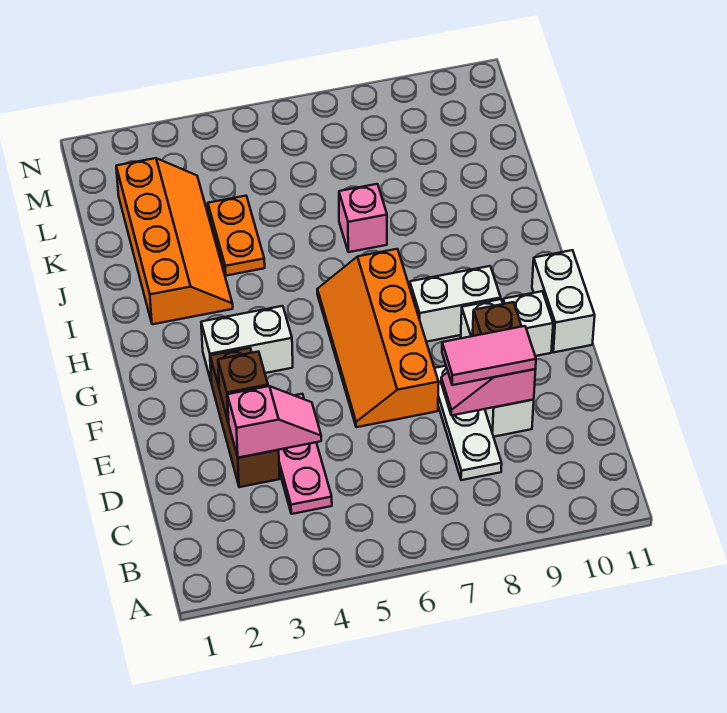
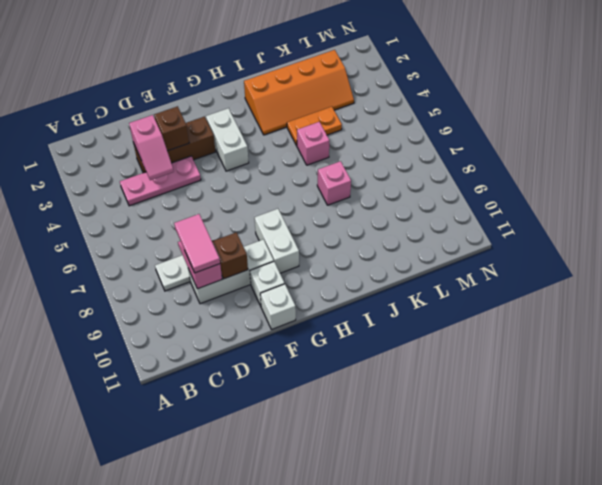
orange 2x4 slope [317,249,439,427] -> none
white 1x2 brick [532,250,595,352] -> white 1x1 brick [260,284,296,330]
none -> pink 1x1 brick [297,122,329,165]

